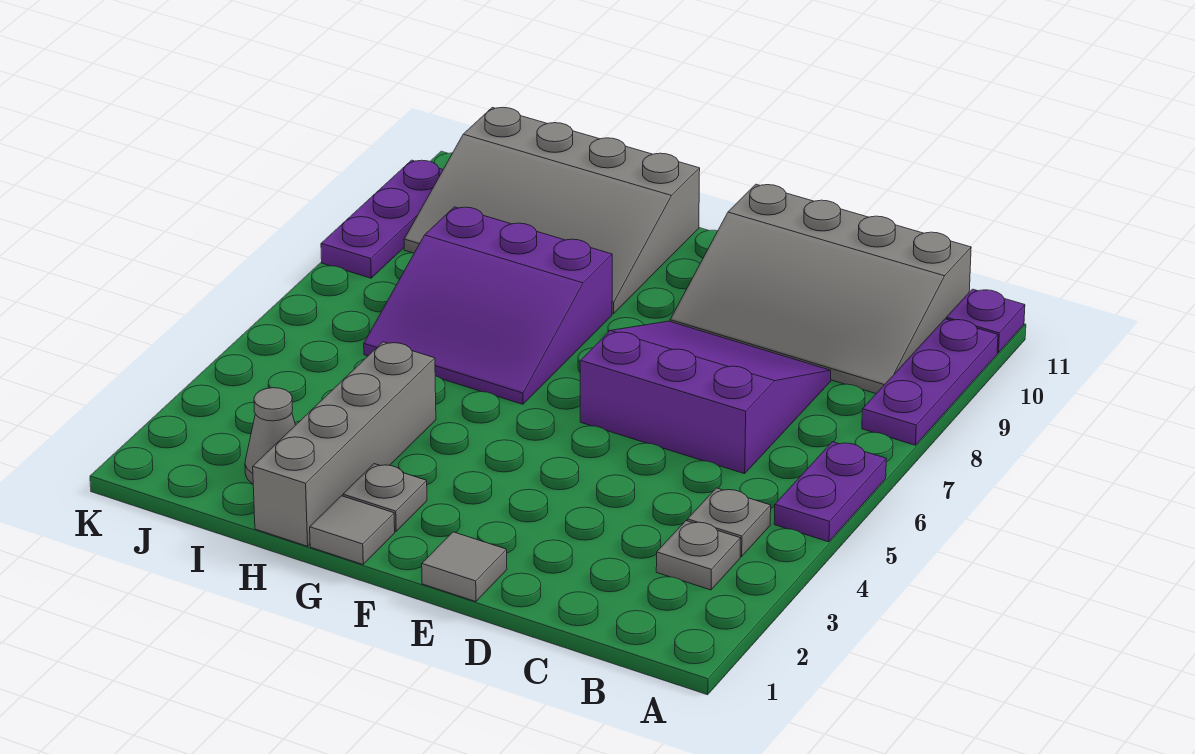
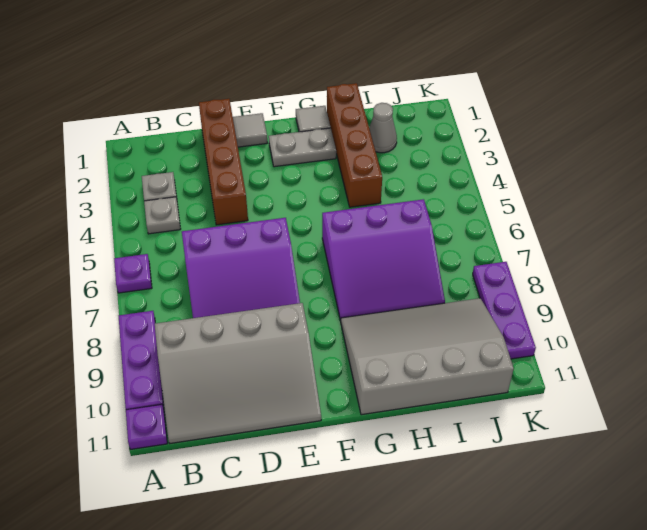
purple 1x2 plate [774,442,886,542] -> purple 1x1 plate [114,254,152,293]
grey 3x4 slope [670,184,971,393] -> grey 3x4 slope turned to [155,303,321,443]
none -> brown 1x4 brick [199,99,248,225]
grey 1x1 plate [343,464,427,531] -> grey 1x2 plate [269,128,336,167]
purple 3x3 slope [364,207,612,404] -> purple 3x3 slope turned to [322,199,445,321]
grey 1x4 brick [253,342,436,546] -> brown 1x4 brick [327,83,382,207]

